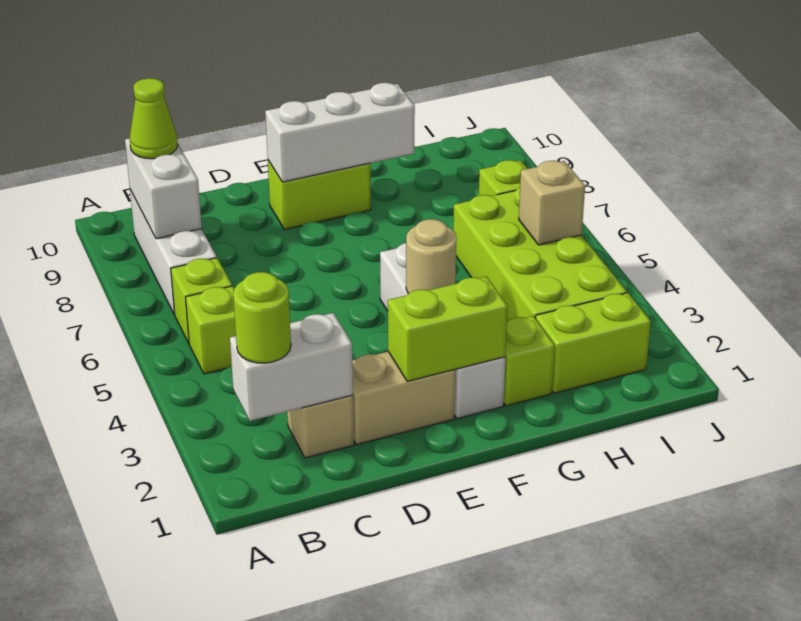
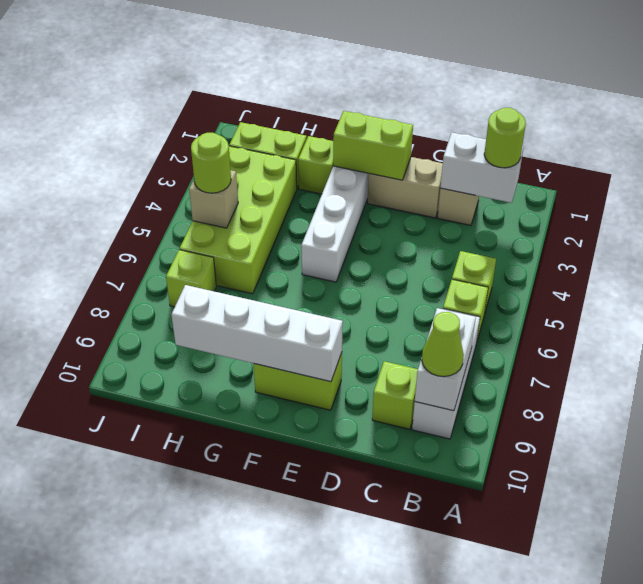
none -> lime 1x1 brick [372,361,418,429]
white 1x3 brick [265,83,415,182] -> white 1x4 brick [171,285,343,382]
tan 1x1 round brick [406,219,456,294] -> none
none -> lime 1x1 round brick [191,133,231,193]

